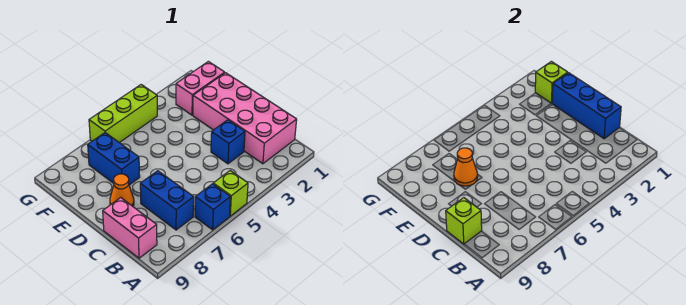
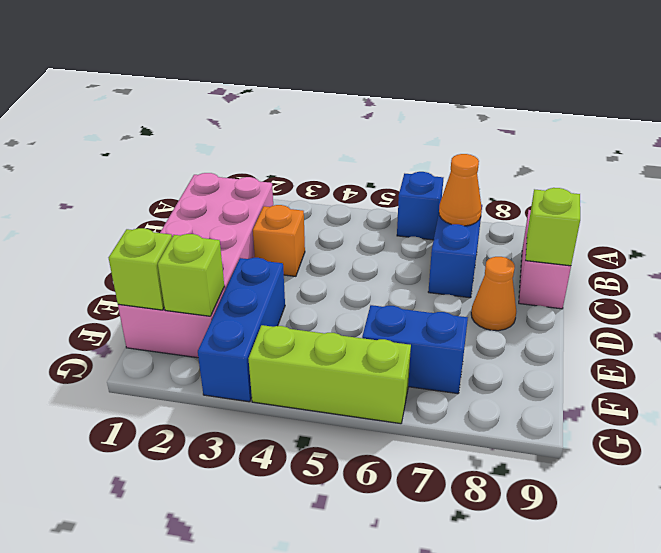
lime 1x1 brick [213,171,248,216] -> lime 1x1 brick moved to [158,234,224,316]
blue 1x3 brick [552,73,621,139] -> blue 1x3 brick moved to [198,258,285,402]
blue 1x1 brick [211,120,245,164] -> orange 1x1 brick [253,205,305,276]
blue 1x2 brick [88,133,140,185] -> blue 1x2 brick turned to [362,305,468,394]
orange 1x1 cone [454,148,478,186] -> orange 1x1 cone moved to [439,154,482,226]

